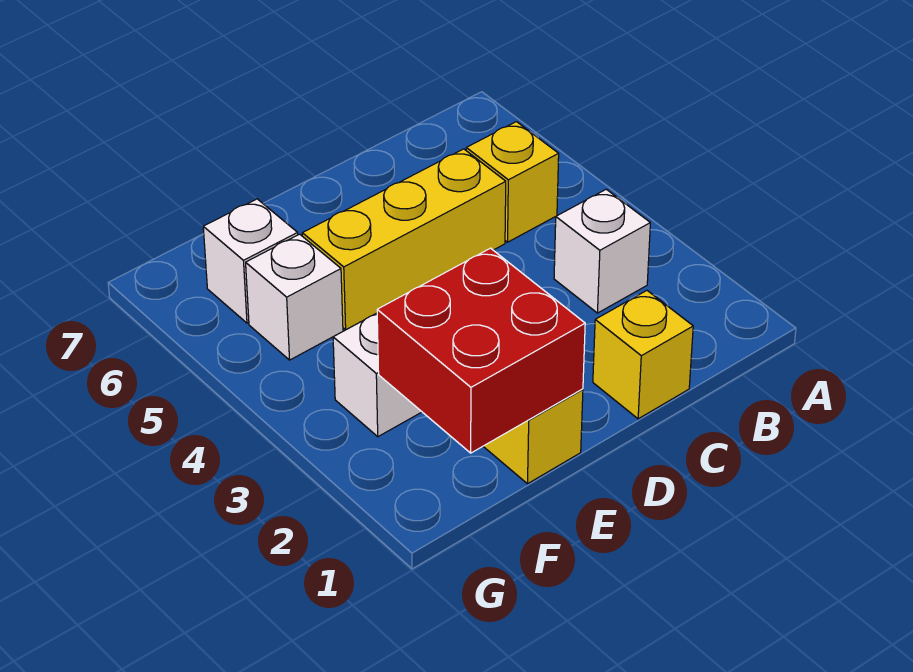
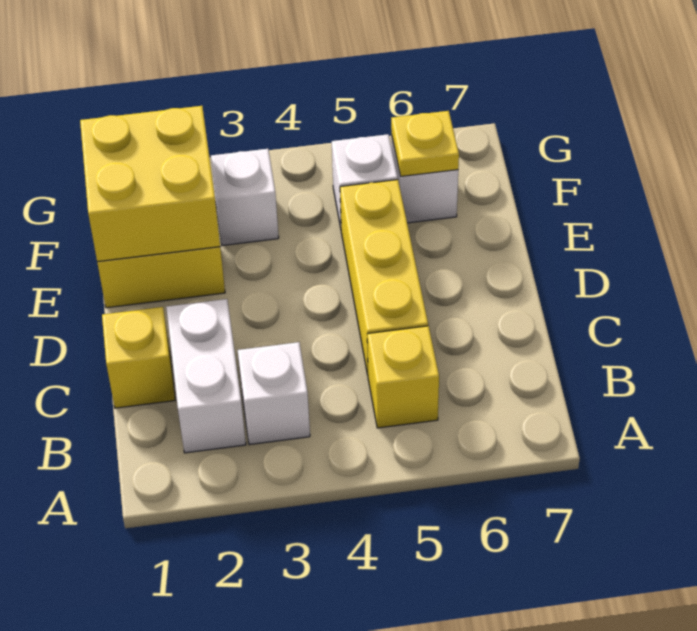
none -> white 1x2 brick [166,299,246,453]
red 2x2 brick [377,248,585,453] -> yellow 2x2 brick [80,106,220,262]
none -> yellow 1x1 plate [391,111,459,176]

